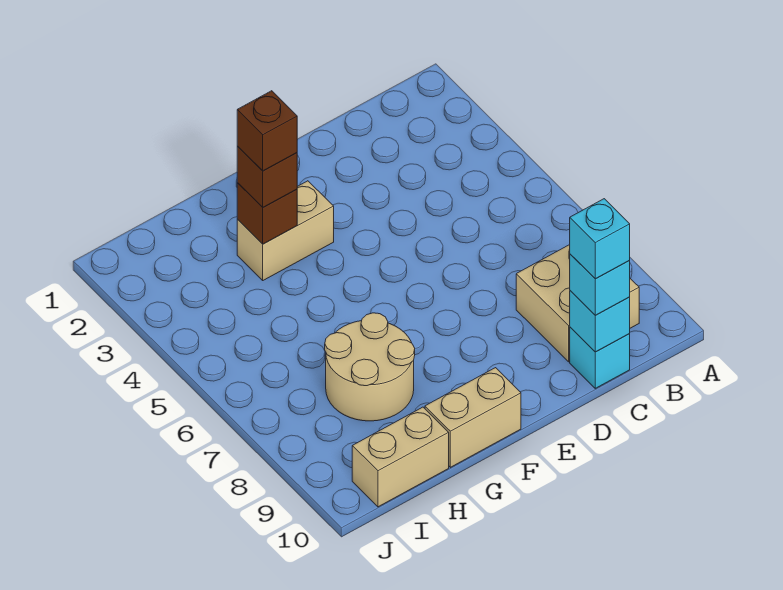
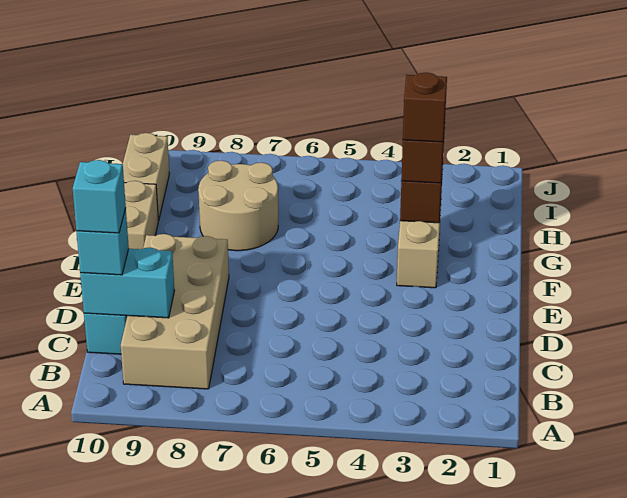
tan 2x2 brick [516,245,639,362] -> tan 2x4 brick [121,234,229,389]
cyan 1x1 brick [570,291,630,352] -> cyan 1x2 brick [80,248,174,318]

